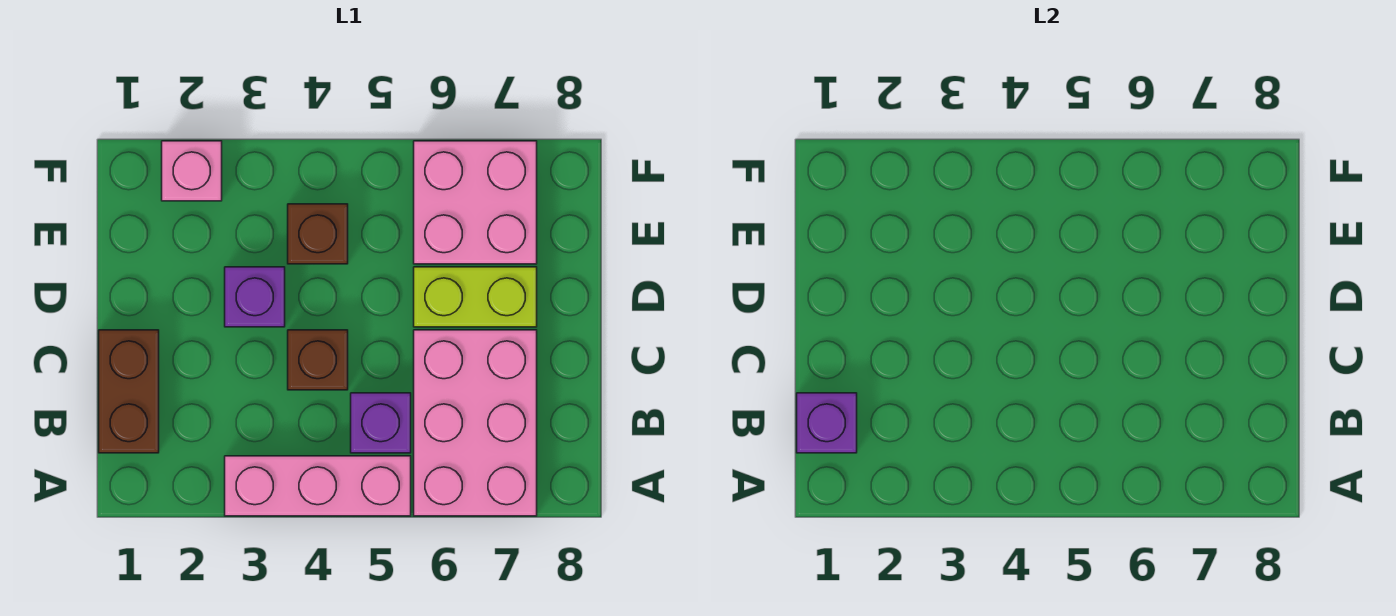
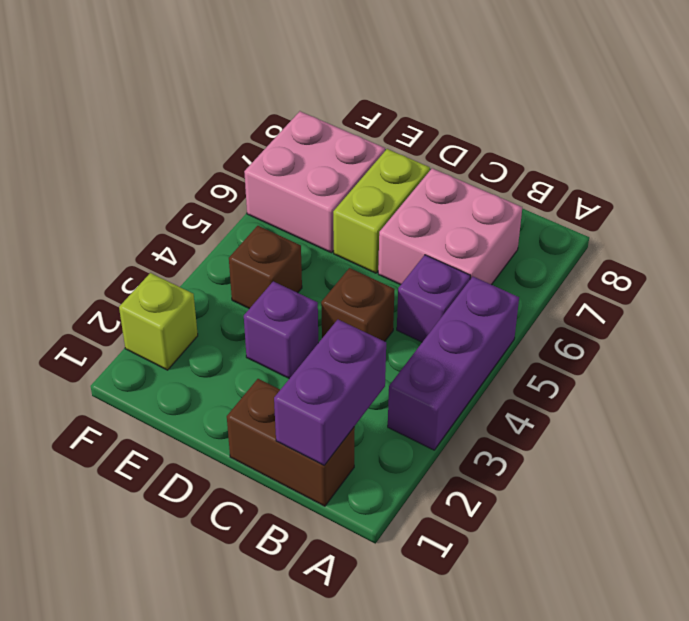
pink 1x3 brick [225,456,411,516] -> purple 1x3 brick [388,277,519,450]
pink 2x3 brick [414,330,537,516] -> pink 2x2 brick [378,168,522,285]
purple 1x1 brick [797,393,857,453] -> purple 1x2 brick [274,320,386,465]
pink 1x1 brick [162,141,222,201] -> lime 1x1 brick [119,273,198,370]

